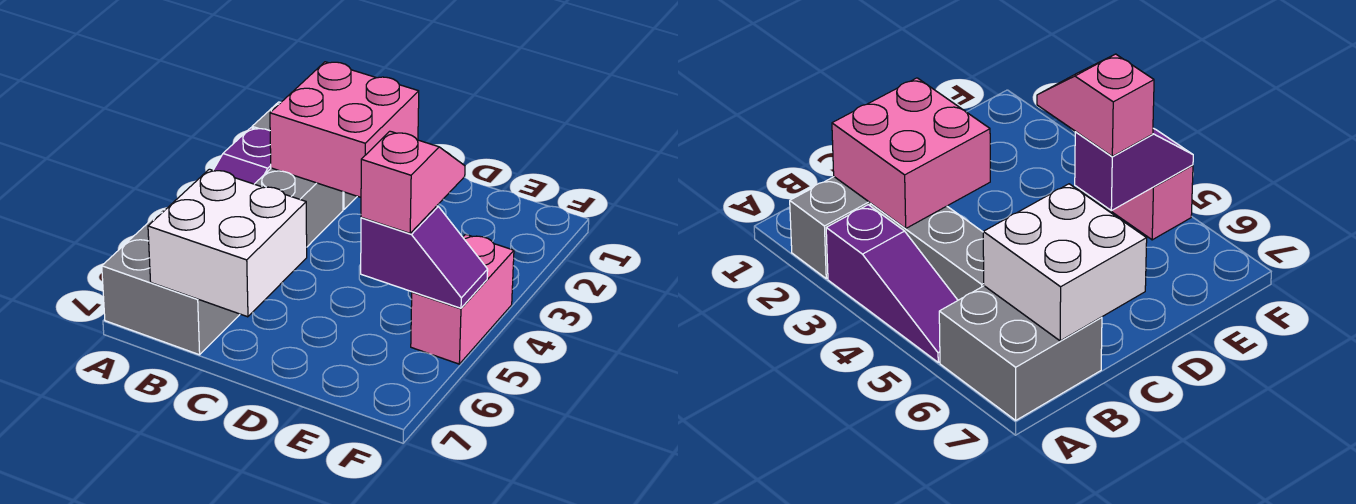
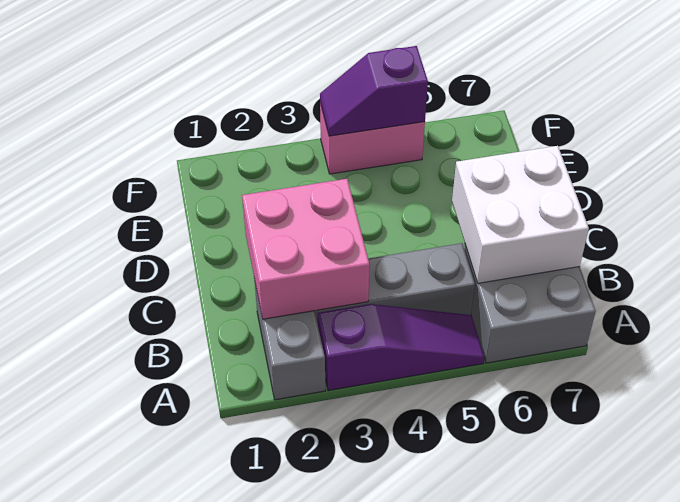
pink 1x2 slope [361,131,465,233] -> none
purple 1x2 slope [361,206,488,308] -> purple 1x2 slope turned to [320,46,428,136]

